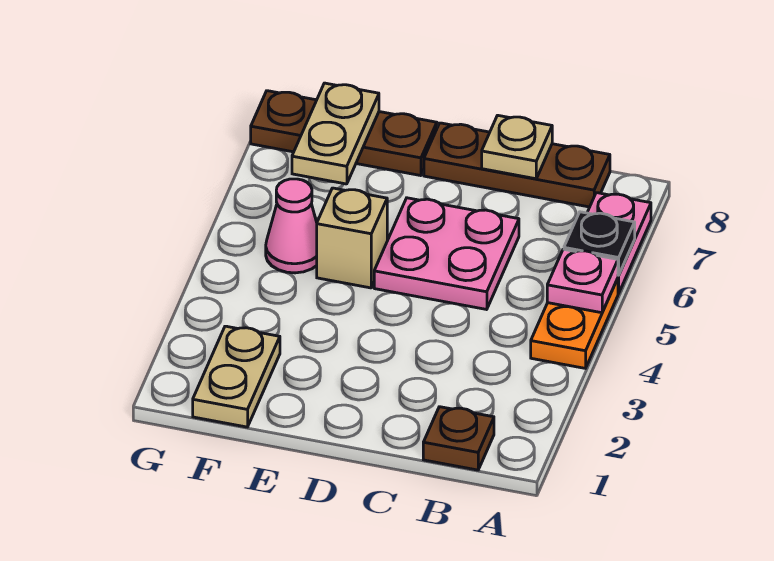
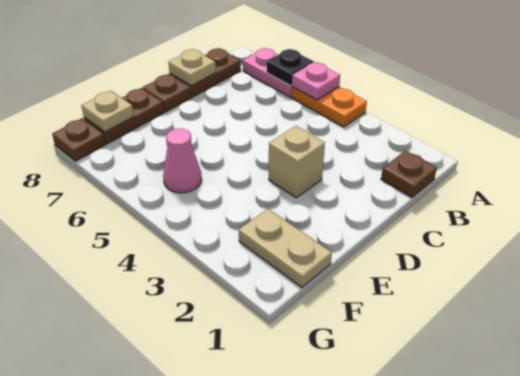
pink 2x2 plate [374,198,519,310] -> none
tan 1x1 brick [317,188,387,288] -> tan 1x1 brick moved to [269,126,325,198]
tan 1x2 plate [292,83,379,184] -> tan 1x1 plate [81,91,134,132]

